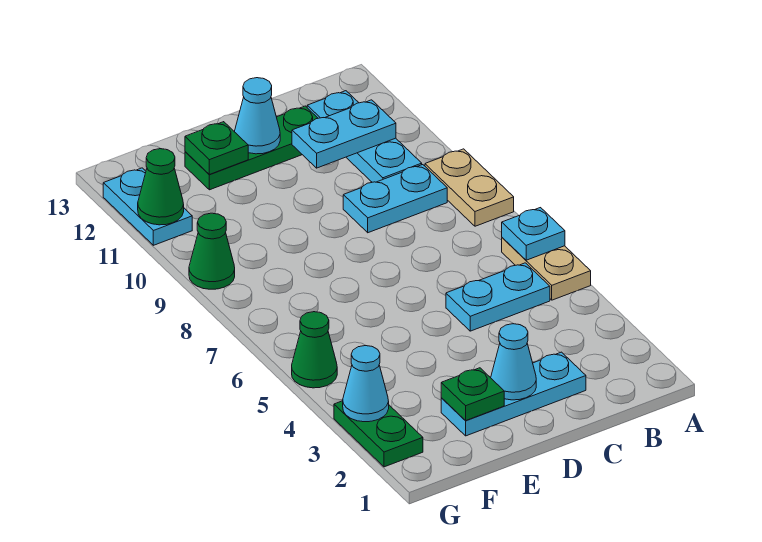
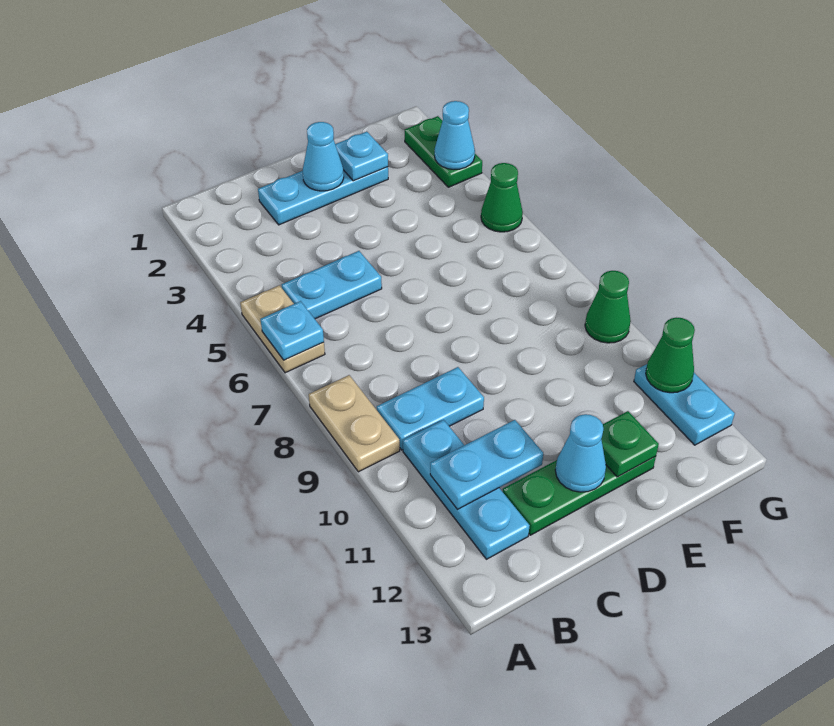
green 1x1 plate [441,368,504,421] -> cyan 1x1 plate [335,132,388,181]

